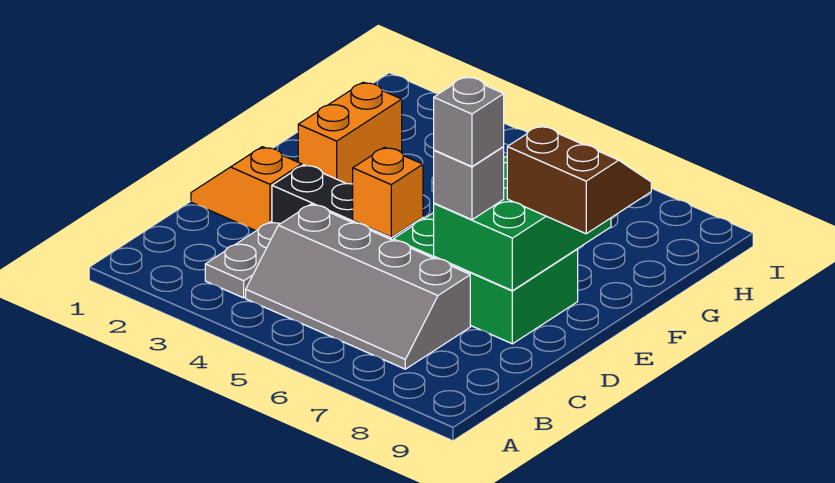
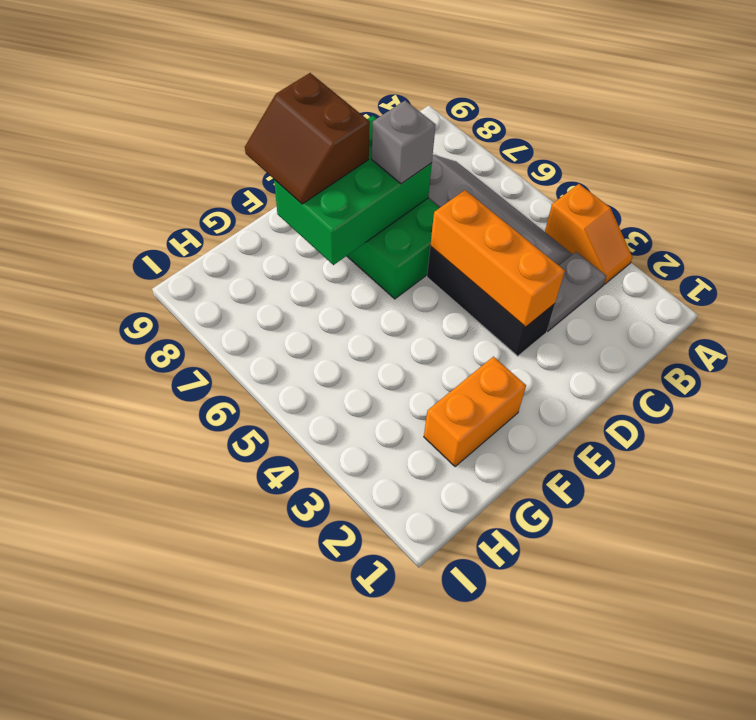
orange 1x2 slope [191,147,302,231] -> orange 1x2 slope moved to [545,184,633,284]
orange 1x1 brick [353,147,423,237] -> orange 1x3 brick [430,190,565,327]
grey 1x1 brick [434,77,504,166] -> none

